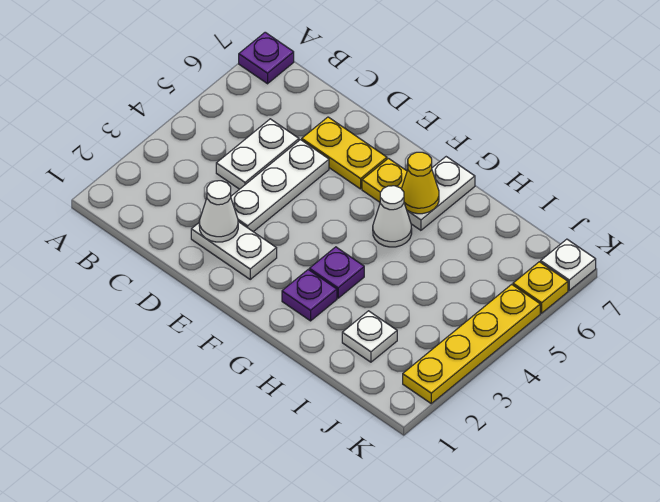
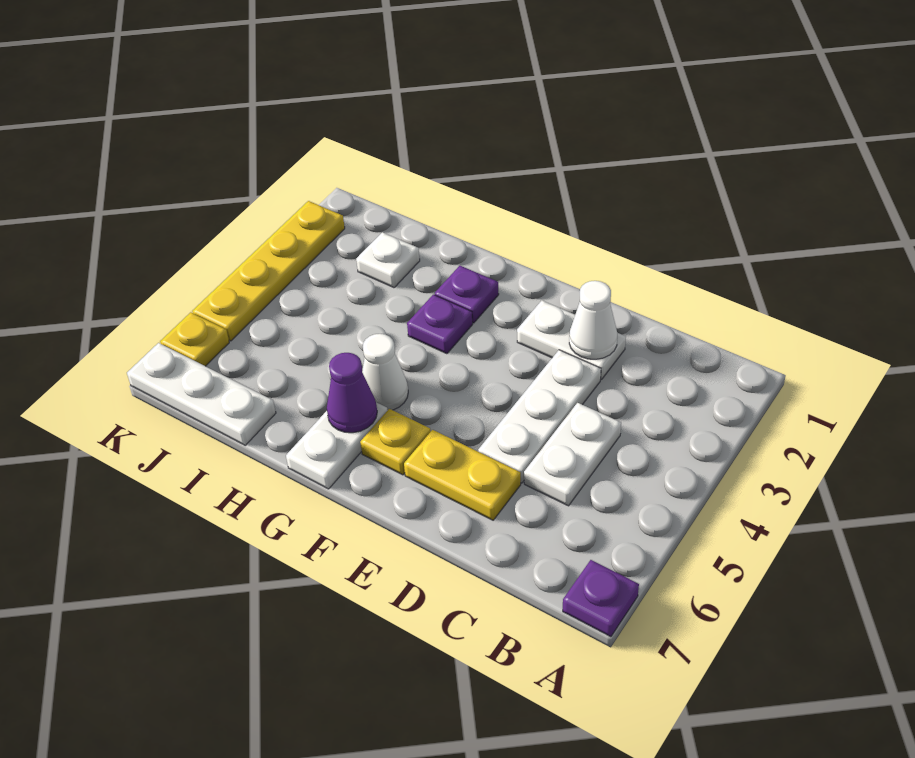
yellow 1x1 cone [402,152,439,214] -> purple 1x1 cone [327,353,377,433]
white 1x1 plate [541,239,596,290] -> white 1x3 plate [127,343,276,445]

